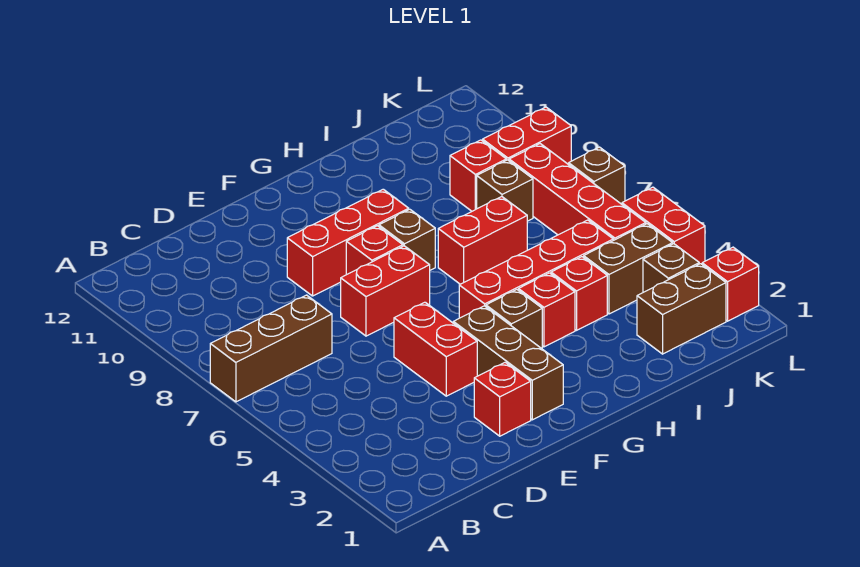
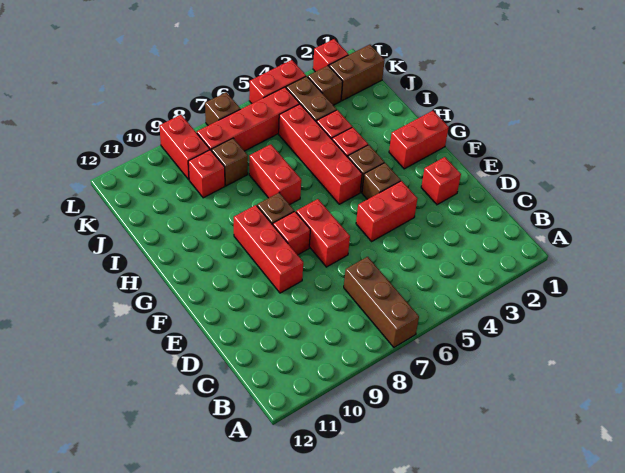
brown 1x3 brick [453,306,563,420] -> brown 1x1 brick [362,163,401,199]
none -> red 1x2 brick [389,111,449,169]
brown 1x2 brick [637,264,726,354] -> brown 1x2 brick turned to [329,45,385,101]

